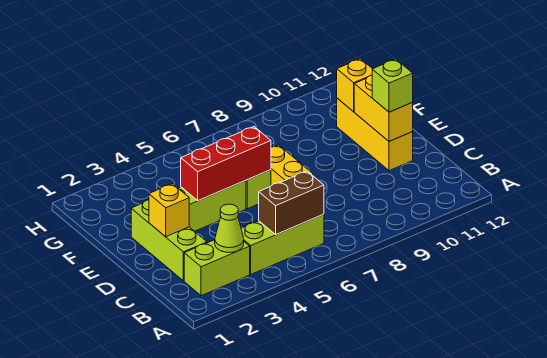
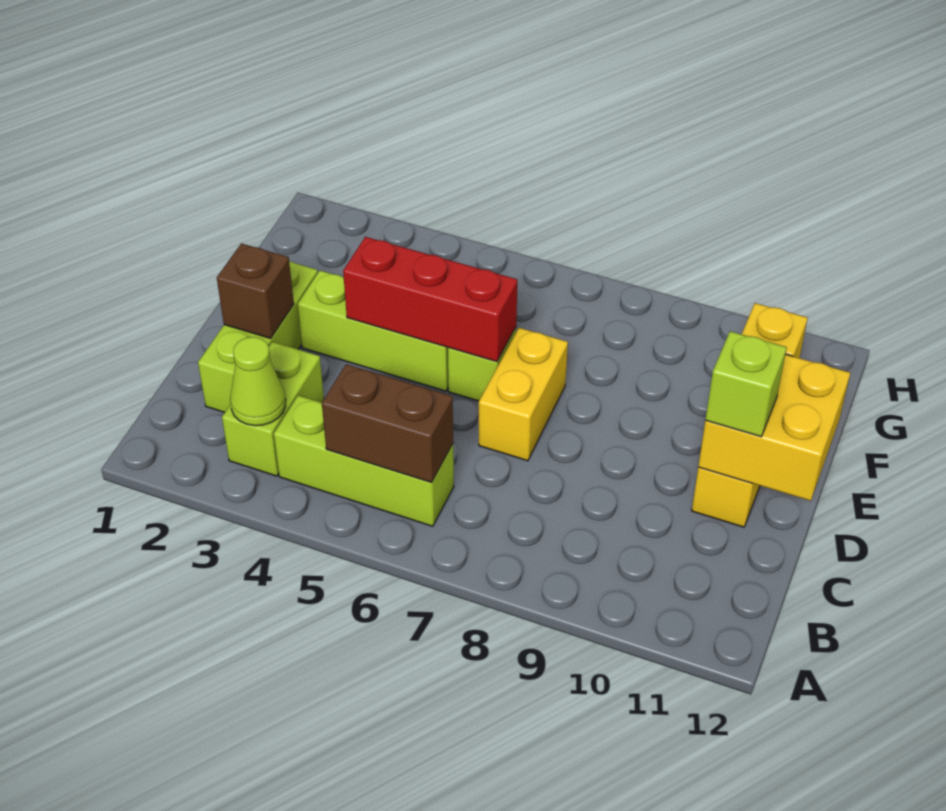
lime 1x2 brick [184,240,250,296] -> lime 1x2 brick turned to [222,342,324,476]
yellow 1x1 brick [149,184,189,237] -> brown 1x1 brick [217,243,294,338]
yellow 1x2 brick [354,75,413,141] -> yellow 2x2 brick [698,354,850,501]

